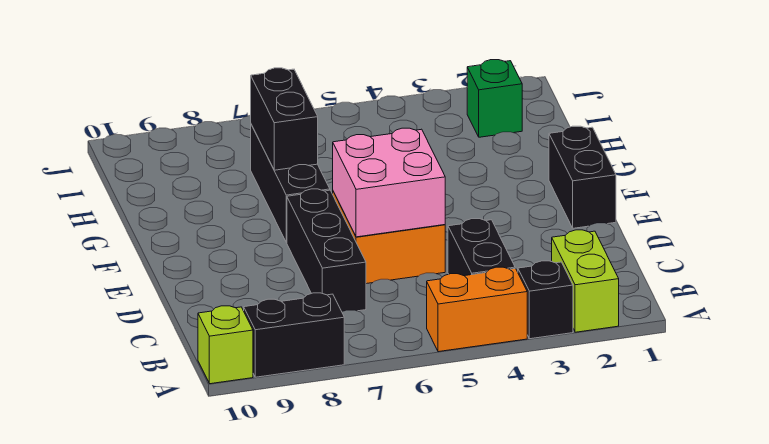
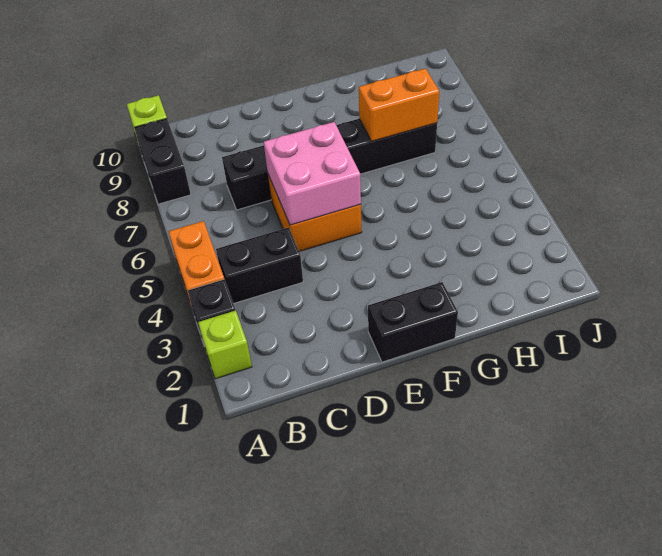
lime 1x2 brick [552,230,619,332] -> lime 1x1 brick [198,310,252,379]
black 1x2 brick [251,68,318,170] -> orange 1x2 brick [359,68,439,141]
green 1x1 brick [467,60,522,137] -> none

